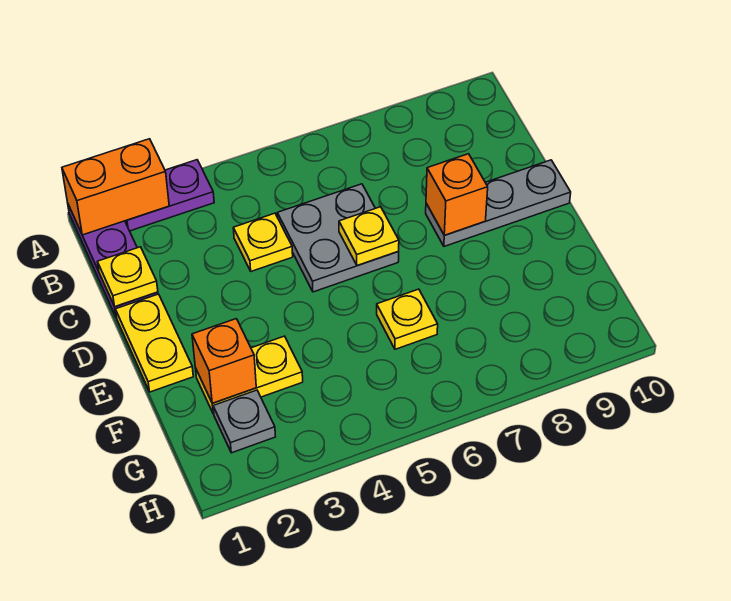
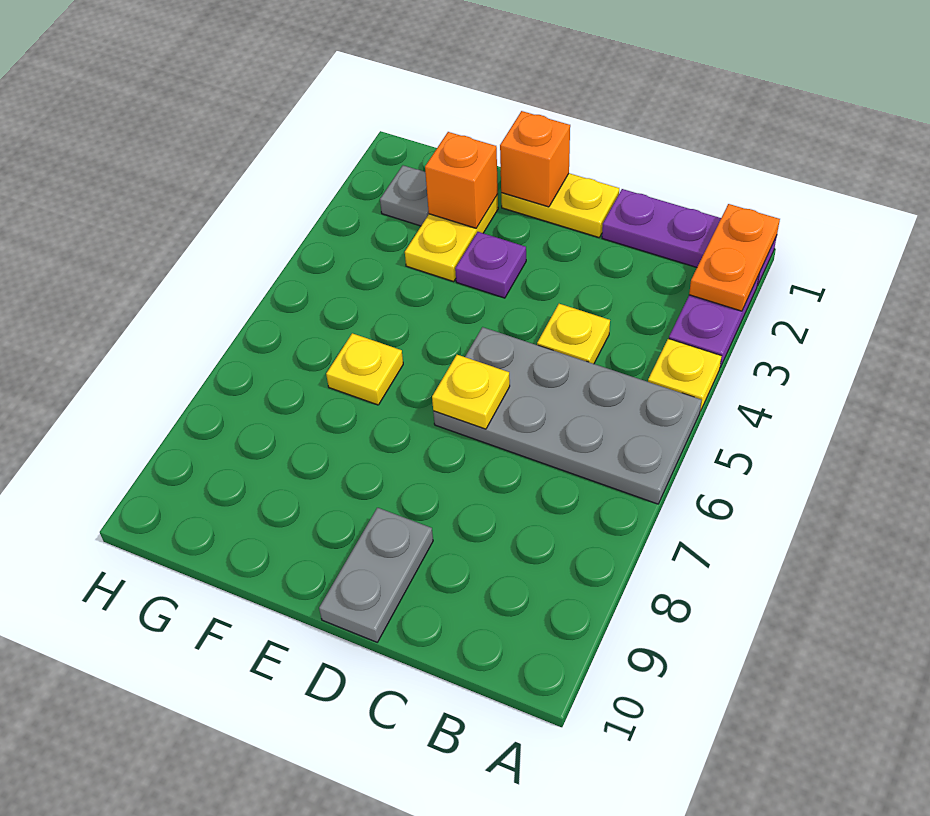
orange 1x2 brick [62,139,169,235] -> orange 1x2 plate [689,204,780,311]
yellow 1x1 plate [97,247,158,307] -> yellow 1x1 plate moved to [648,339,722,411]
grey 2x2 plate [277,184,399,292] -> grey 2x4 plate [433,327,701,504]
grey 1x3 plate [426,160,571,246] -> grey 1x2 plate [319,508,433,642]
orange 1x1 brick [426,154,488,235] -> orange 1x1 brick moved to [500,111,570,207]
none -> purple 1x1 plate [455,232,526,298]

